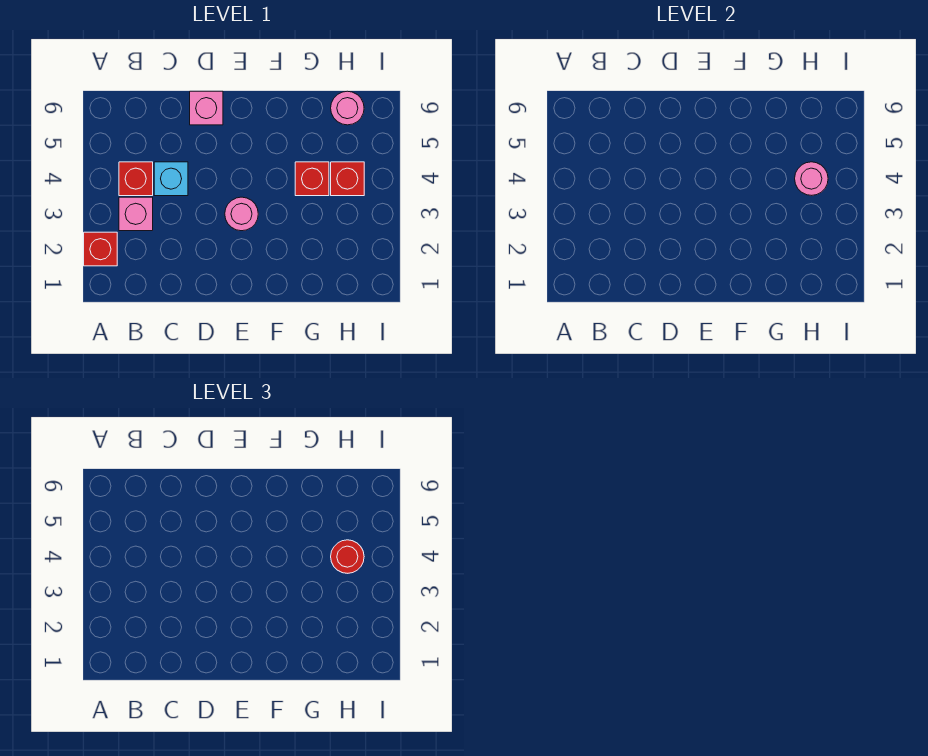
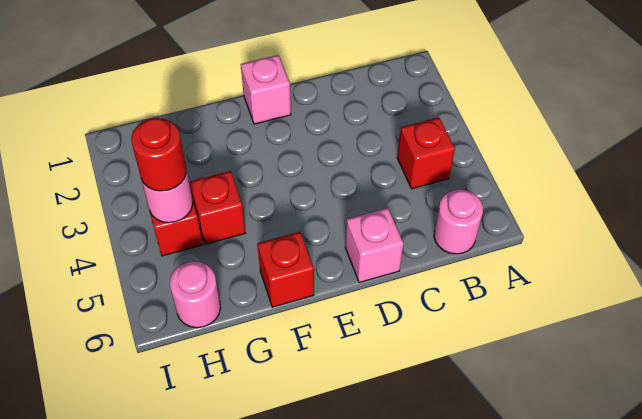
red 1x1 brick [84,232,117,266] -> red 1x1 brick moved to [258,232,314,307]
pink 1x1 brick [119,197,153,231] -> pink 1x1 brick moved to [241,55,291,124]
cyan 1x1 brick [154,162,188,196] -> none
pink 1x1 round brick [225,197,258,231] -> pink 1x1 round brick moved to [434,189,483,254]

